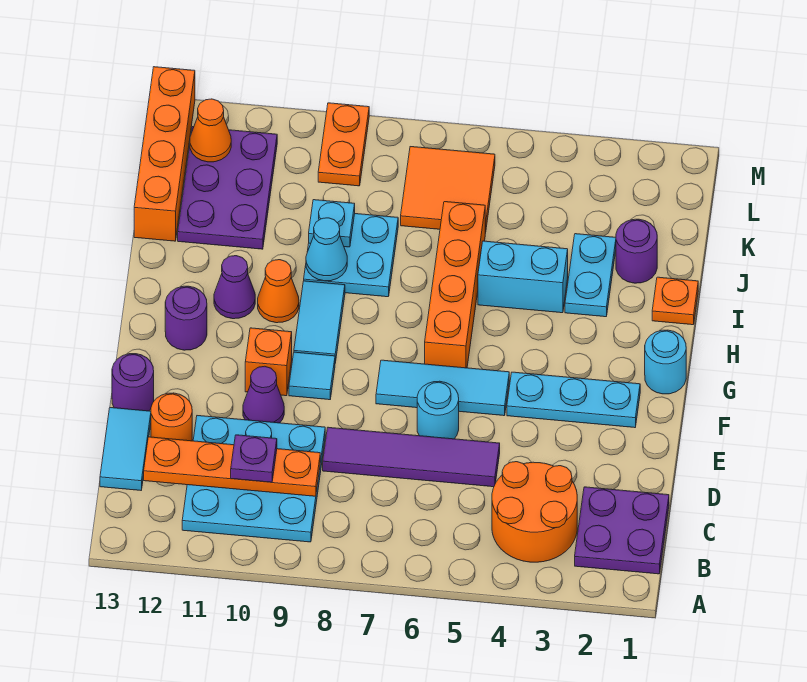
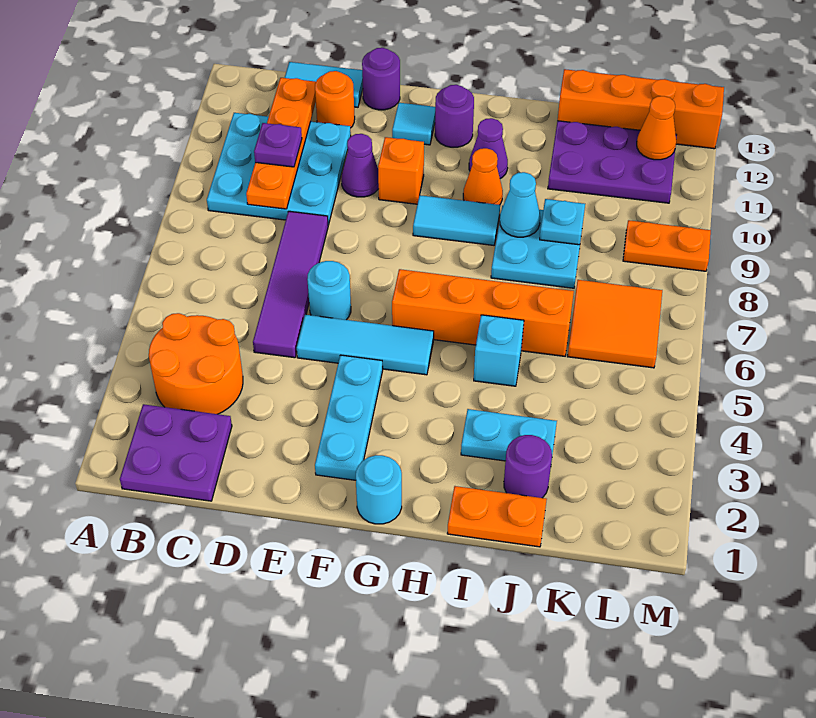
cyan 1x3 tile [376,360,509,416] -> cyan 1x3 tile turned to [297,315,434,375]
cyan 1x1 tile [289,352,335,400] -> cyan 1x1 tile moved to [392,103,435,145]
orange 1x1 plate [652,277,698,325] -> orange 1x2 plate [447,486,547,547]
cyan 1x2 brick [478,241,568,313] -> cyan 1x1 brick [474,315,524,386]

